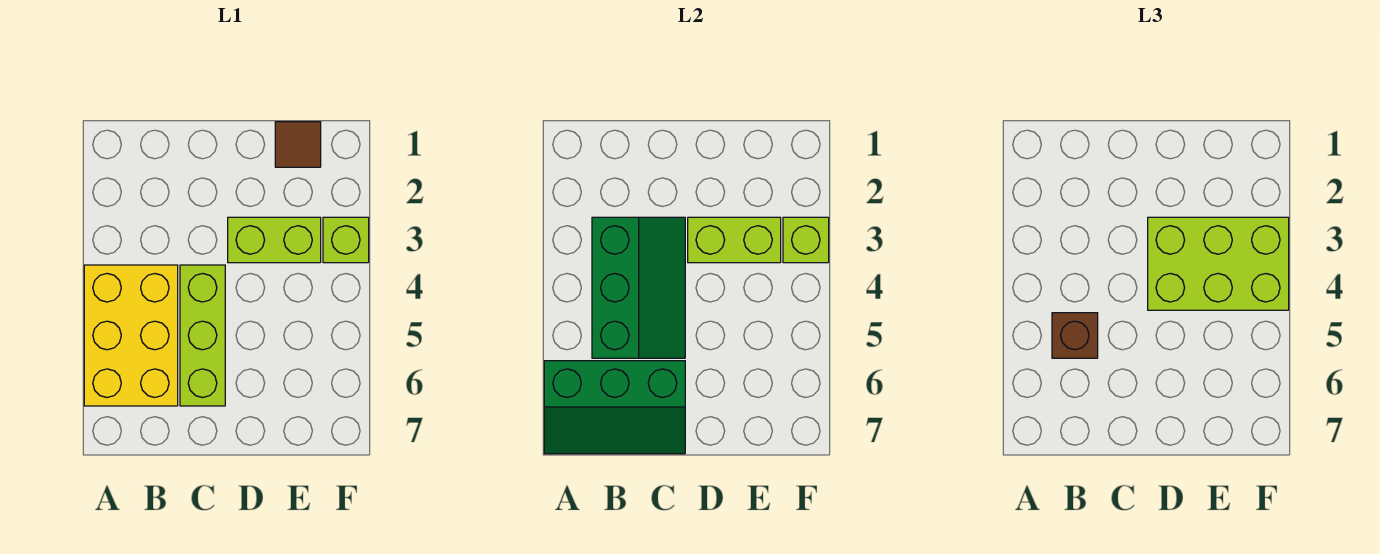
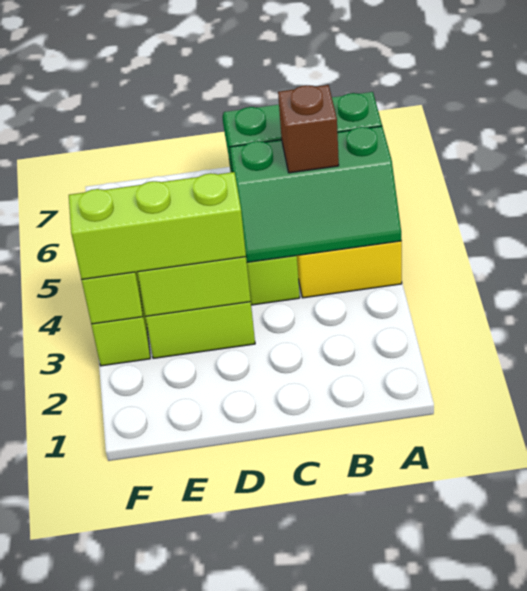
green 2x3 slope [592,217,685,358] -> green 2x3 slope turned to [230,126,402,262]
lime 2x3 brick [1148,217,1289,310] -> lime 1x3 brick [69,172,246,280]
brown 1x1 tile [275,122,321,167] -> none

